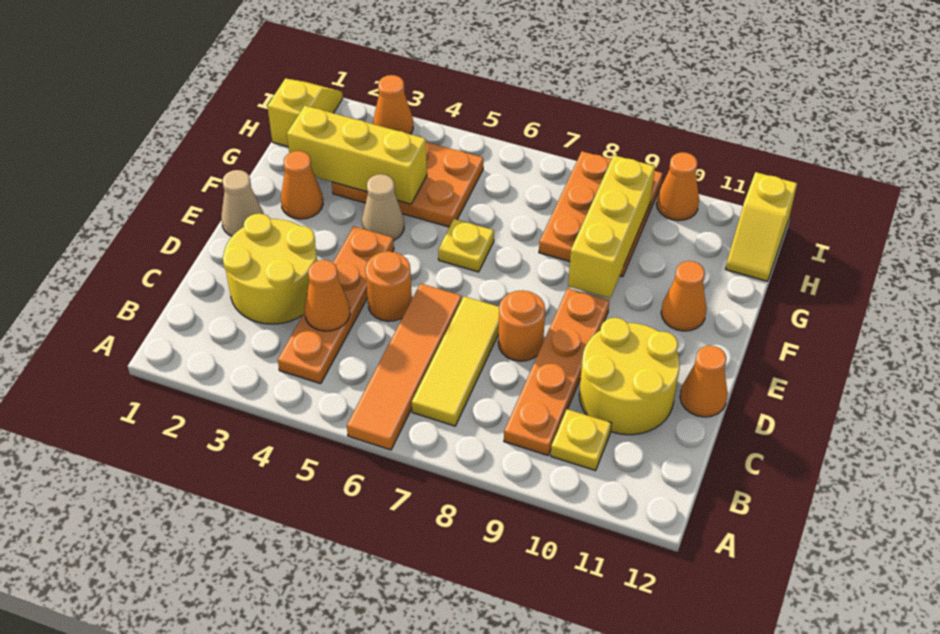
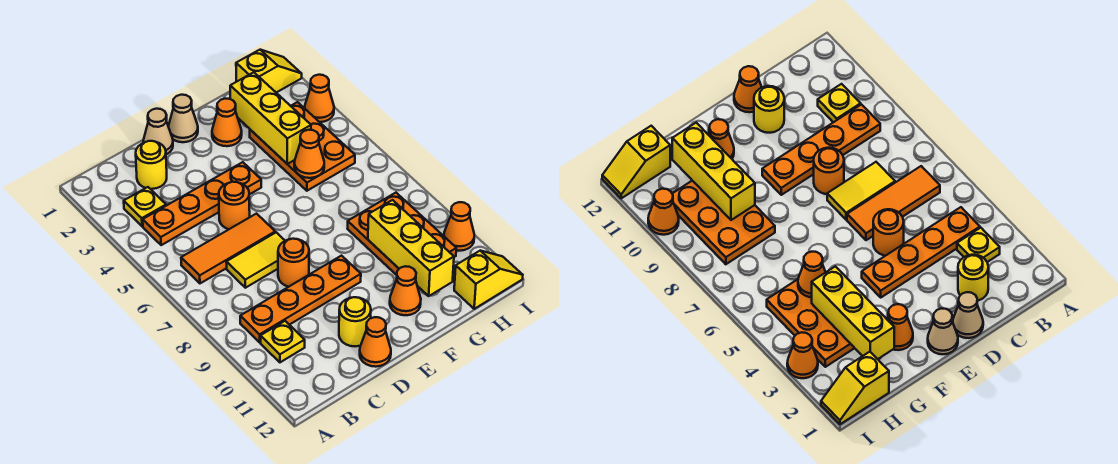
orange 1x4 tile [347,284,462,450] -> orange 1x3 tile [181,214,275,283]
yellow 1x3 tile [412,296,499,426] -> yellow 1x2 tile [226,232,285,288]
yellow 2x2 round brick [223,214,317,324] -> yellow 1x1 round brick [136,141,167,189]
orange 1x1 cone [305,260,350,331] -> orange 1x1 cone moved to [294,130,324,178]
yellow 2x2 round brick [579,318,680,435] -> yellow 1x1 round brick [339,297,371,346]
tan 1x1 cone [362,174,404,241] -> tan 1x1 cone moved to [143,109,173,154]
yellow 1x1 plate [438,219,494,272] -> yellow 1x1 plate moved to [124,187,166,226]
yellow 1x3 brick [568,155,655,298] -> yellow 1x3 brick turned to [368,200,454,296]
orange 2x3 plate [539,151,663,277] -> orange 2x3 plate turned to [348,193,456,275]
yellow 1x2 slope [726,172,797,281] -> yellow 1x2 slope turned to [454,251,523,309]

